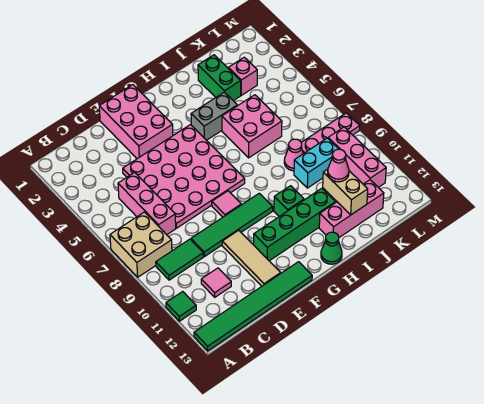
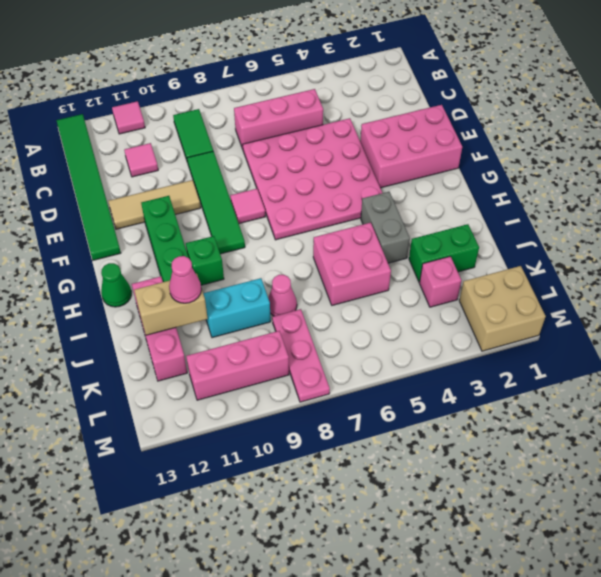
tan 2x2 brick [110,212,172,277] -> tan 2x2 brick moved to [459,266,546,351]
green 1x1 tile [166,292,196,321] -> pink 1x1 tile [112,101,145,134]
cyan 1x2 brick [294,138,338,188] -> cyan 1x2 brick turned to [203,278,271,338]

